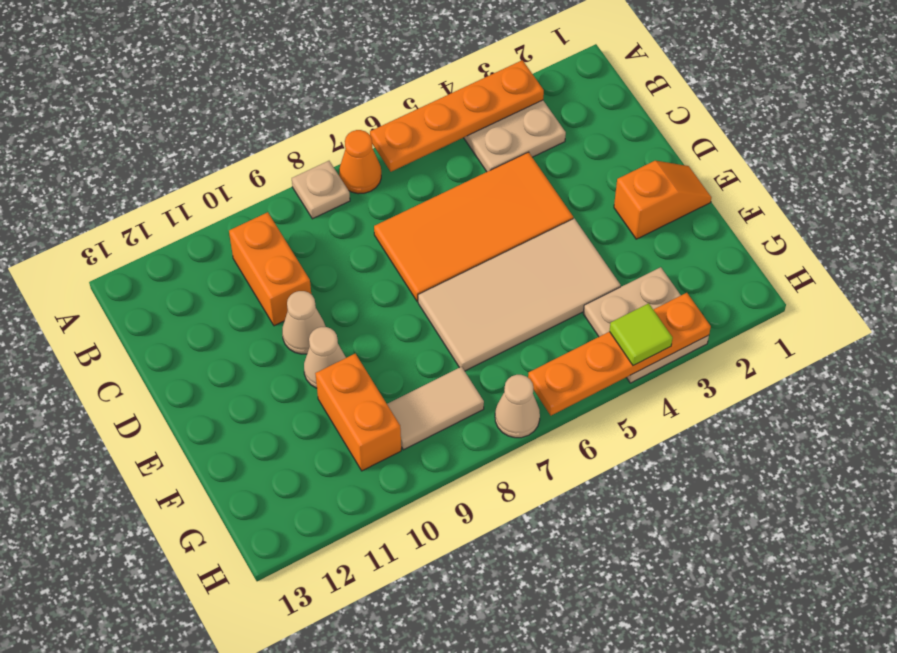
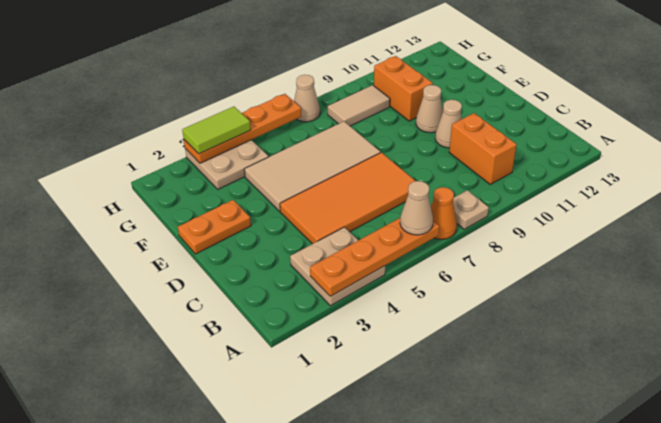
none -> tan 1x1 cone [400,181,433,235]
orange 1x2 slope [614,161,712,239] -> orange 1x2 plate [178,200,251,254]
lime 1x1 tile [609,303,672,366] -> lime 1x2 tile [182,107,251,154]

